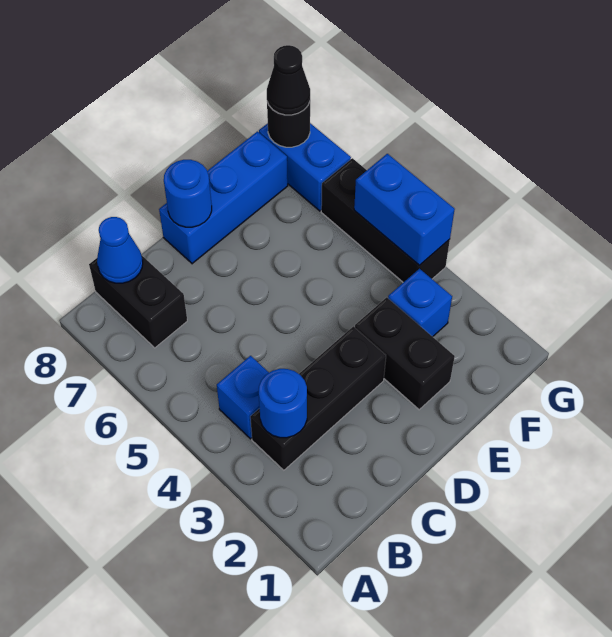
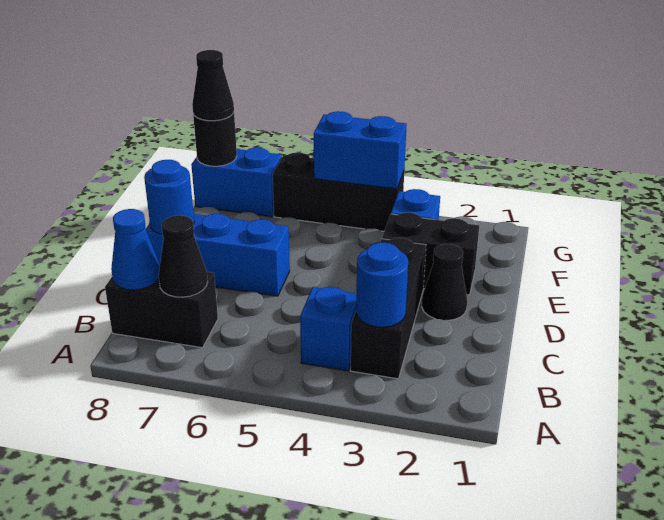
none -> black 1x1 cone [159,215,208,297]
none -> black 1x1 cone [422,244,467,320]
blue 1x3 brick [159,132,288,264] -> blue 1x3 brick turned to [146,214,290,296]

